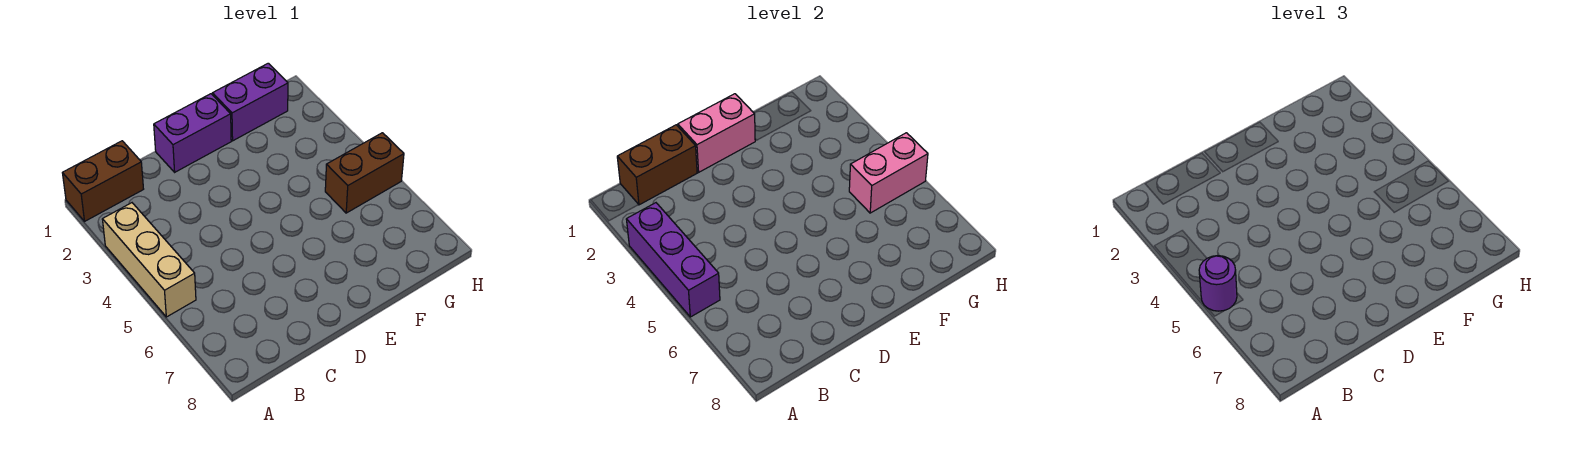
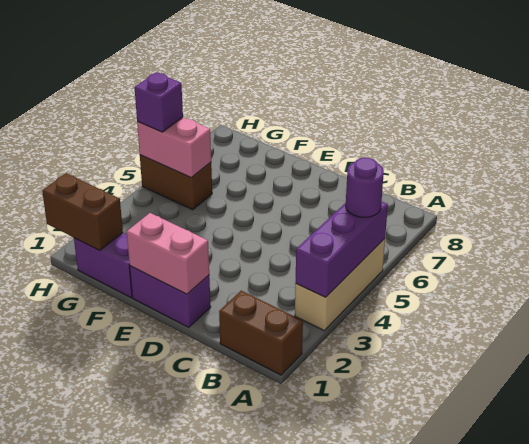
brown 1x2 brick [617,125,697,205] -> brown 1x2 brick moved to [42,173,123,251]
none -> purple 1x1 brick [135,72,183,132]

